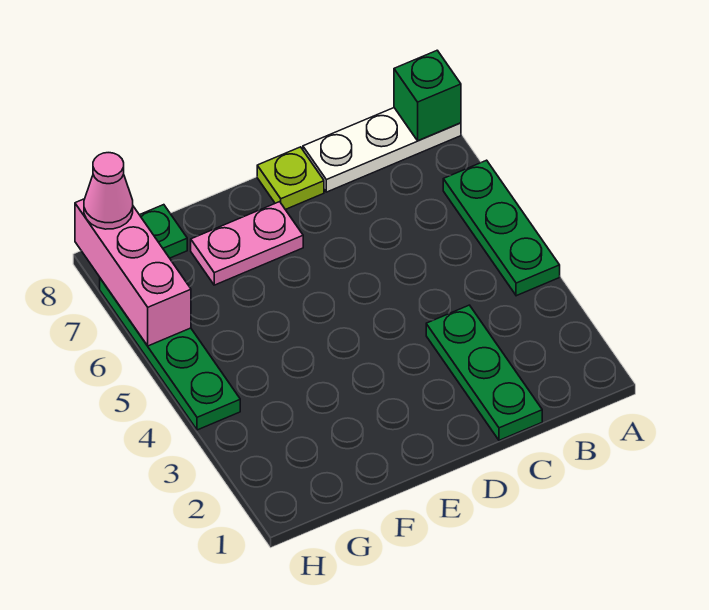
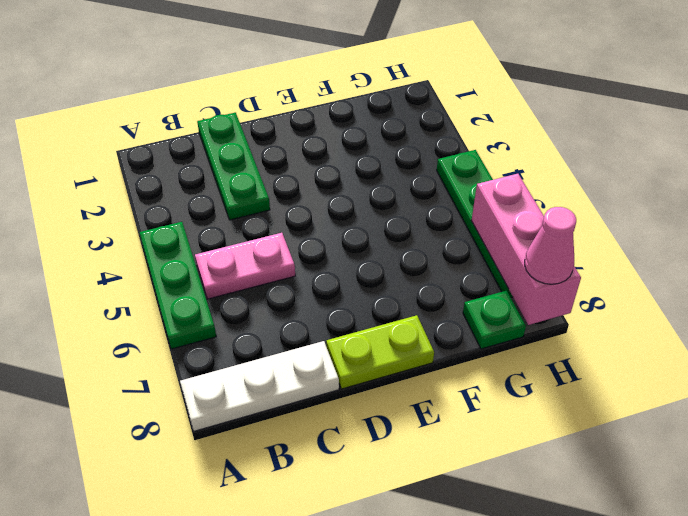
green 1x1 brick [394,50,461,141] -> none
lime 1x1 plate [257,147,324,210] -> lime 1x2 plate [326,315,434,389]
pink 1x2 plate [191,202,303,285] -> pink 1x2 plate moved to [195,233,295,299]

